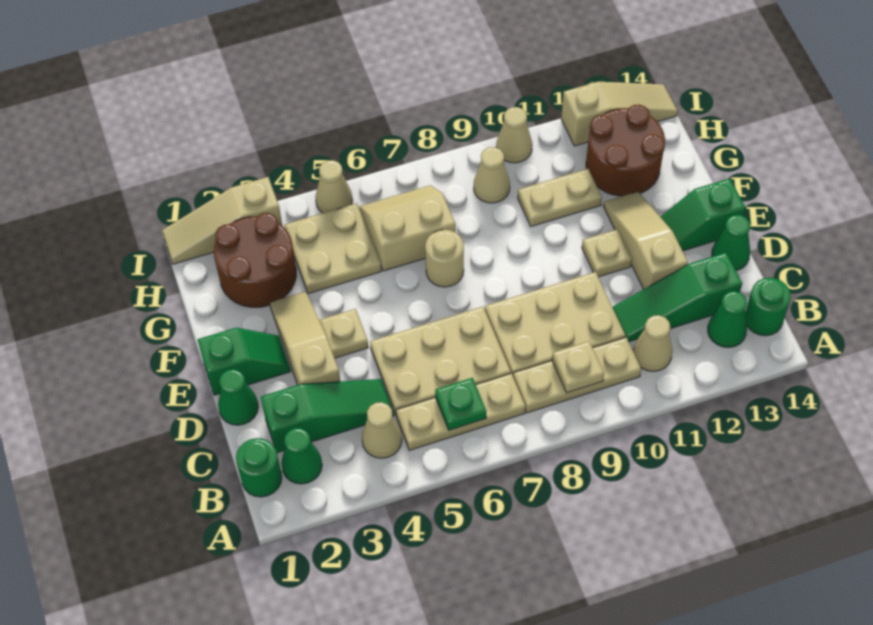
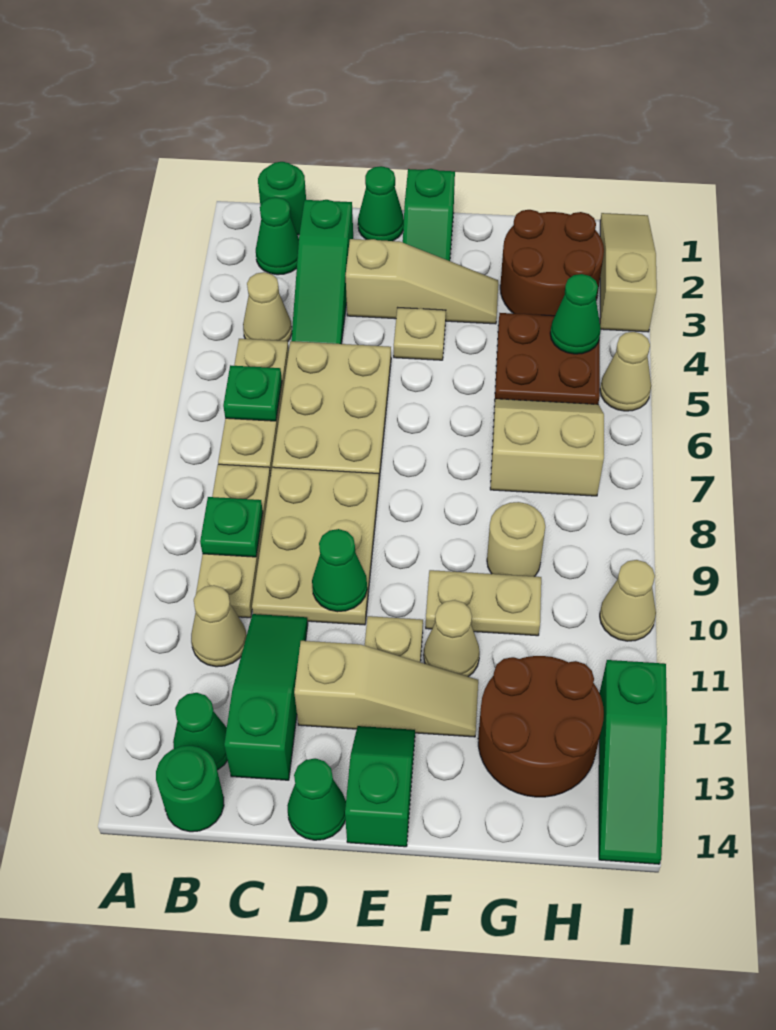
tan 1x1 plate [552,341,604,393] -> green 1x1 plate [200,497,263,557]
none -> green 1x1 cone [312,529,367,612]
tan 1x1 round brick [425,230,464,287] -> tan 1x1 round brick moved to [487,502,545,577]
tan 2x2 plate [285,203,381,294] -> brown 2x2 plate [495,313,600,404]
tan 2x2 slope [359,185,456,271] -> tan 2x2 slope turned to [490,399,604,496]
tan 1x2 plate [518,169,602,226] -> tan 1x2 plate turned to [426,570,541,636]
none -> green 1x1 cone [550,274,601,354]
tan 1x1 cone [474,147,510,203] -> tan 1x1 cone moved to [424,600,480,677]
tan 1x3 slope [561,82,678,146] -> green 1x3 slope [599,660,667,864]

